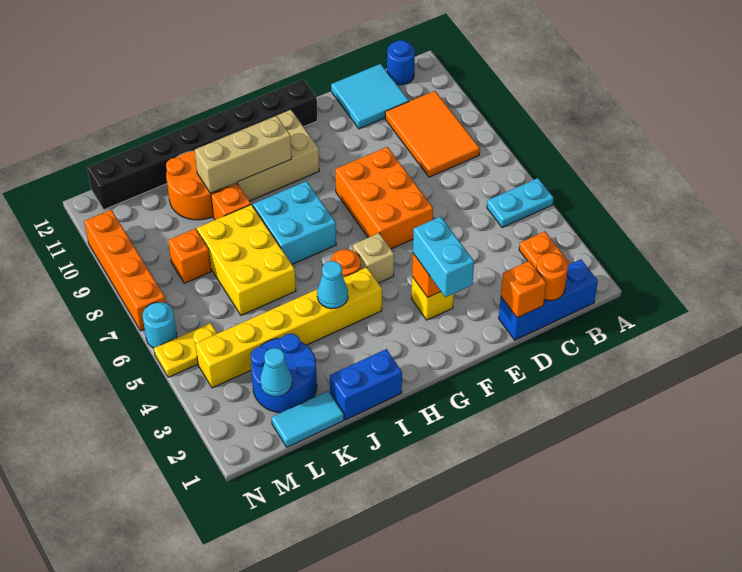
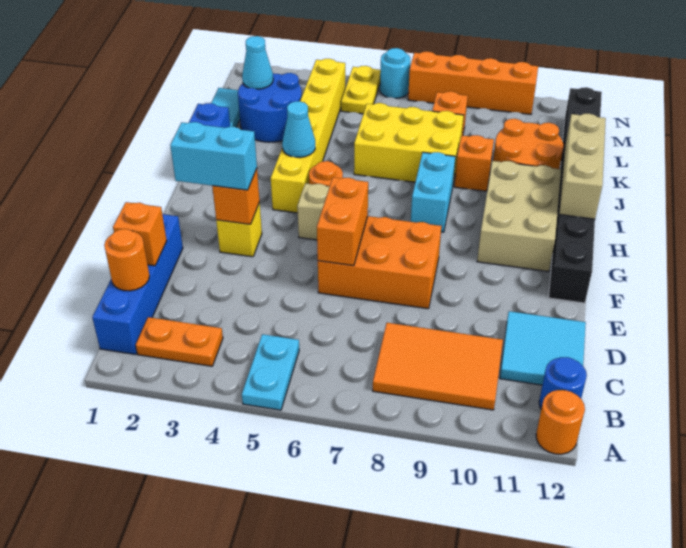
none -> orange 1x1 round brick [536,390,585,454]
blue 1x3 brick [499,259,598,340] -> blue 1x4 brick [92,214,183,355]
none -> orange 1x2 brick [317,177,368,266]
cyan 2x2 brick [253,181,336,264] -> cyan 1x2 brick [411,152,455,232]
tan 1x3 brick [195,116,292,193] -> tan 1x3 brick moved to [559,114,606,219]

